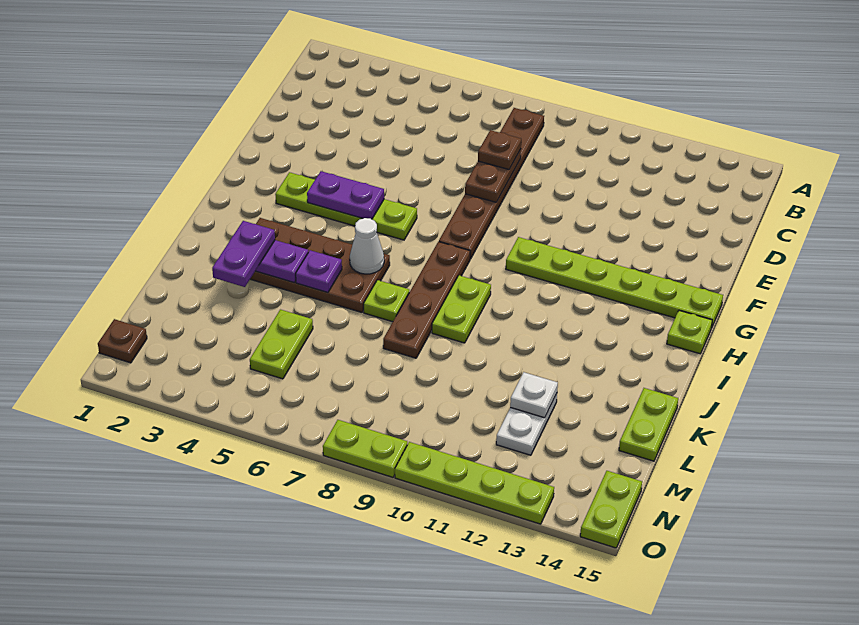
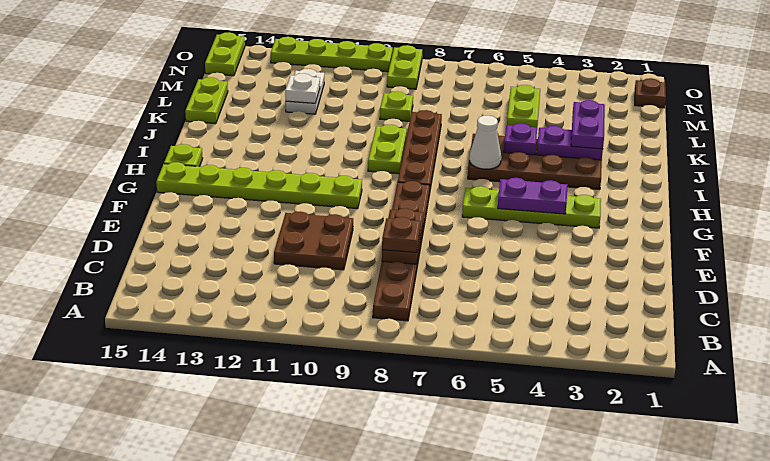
none -> brown 2x2 plate [274,211,353,270]
lime 1x1 plate [364,280,409,322] -> lime 1x1 plate moved to [380,91,413,121]
lime 1x2 plate [323,420,407,477] -> lime 1x2 plate turned to [387,45,422,89]

